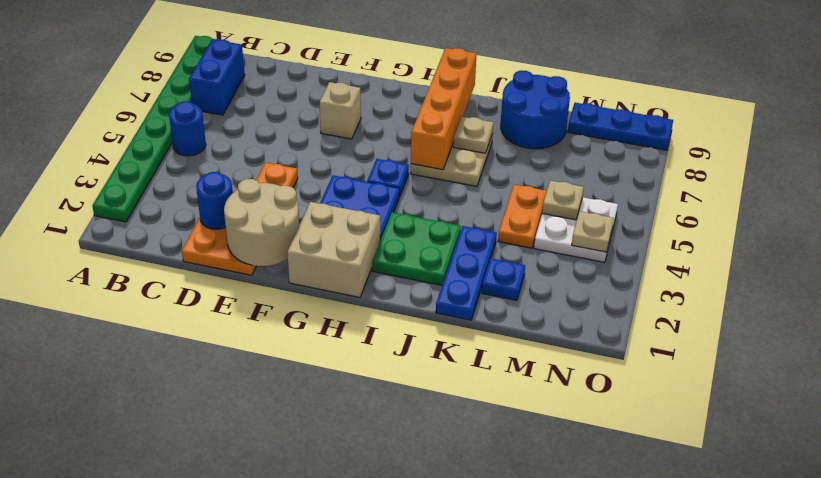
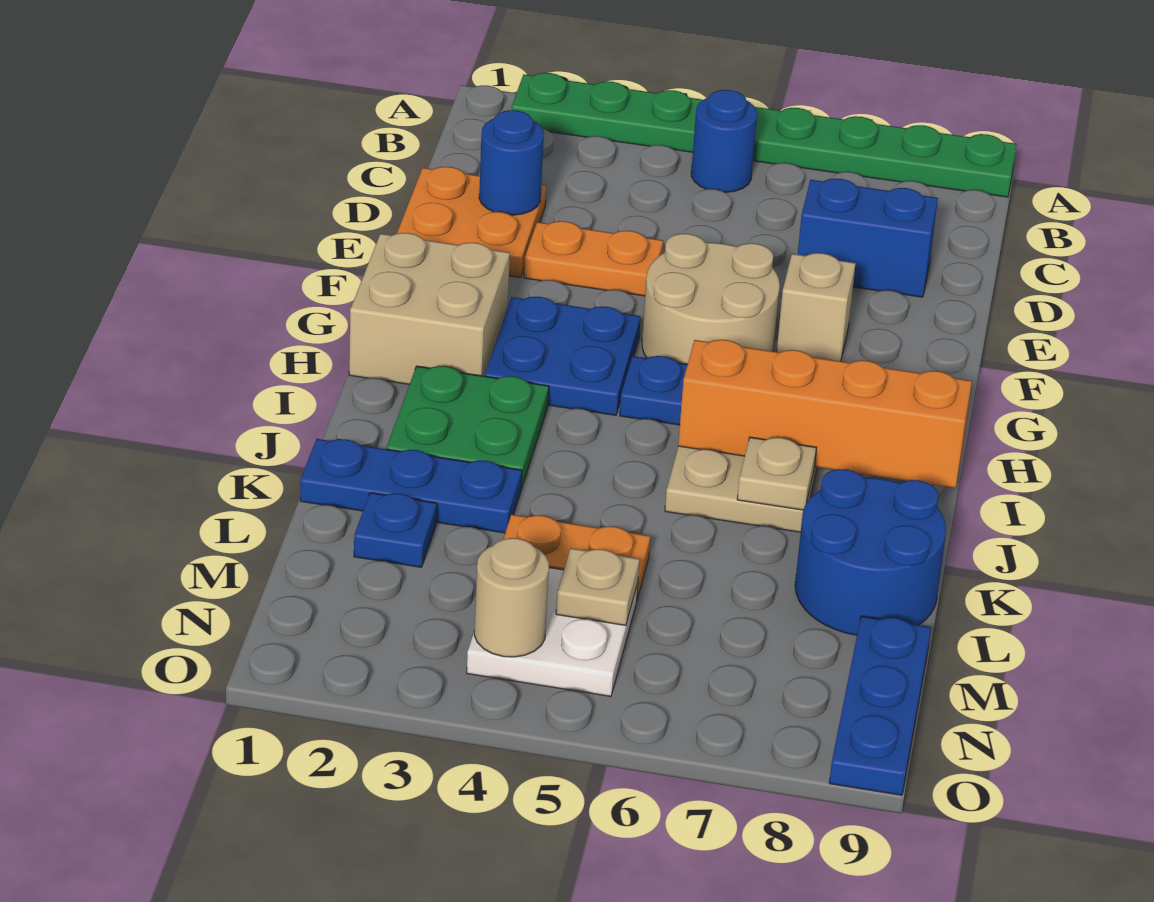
blue 1x2 brick [189,39,245,115] -> blue 1x2 brick moved to [798,178,938,297]
tan 2x2 round brick [224,179,299,266] -> tan 2x2 round brick moved to [642,234,780,364]
tan 1x1 plate [572,211,614,252] -> tan 1x1 round brick [474,538,549,657]

